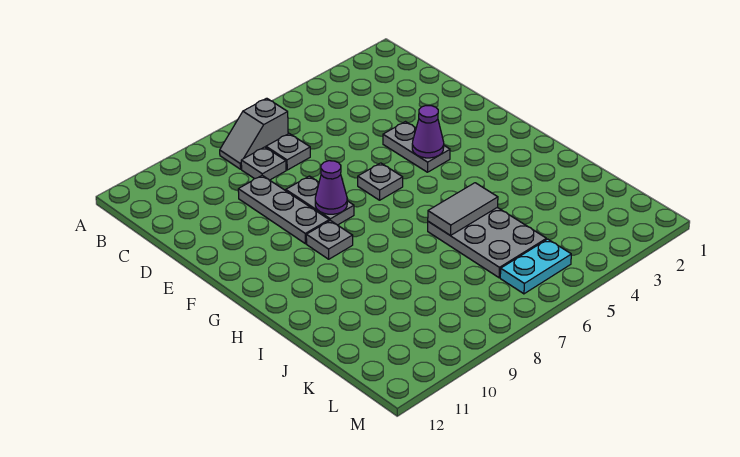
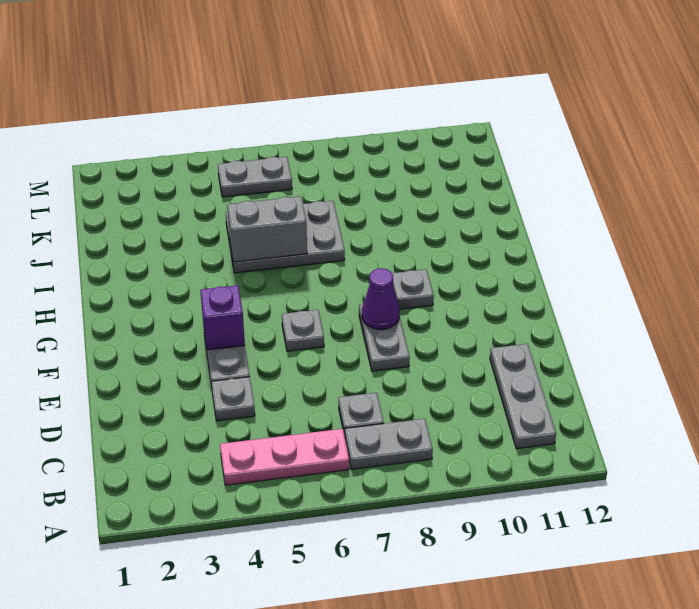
none -> pink 1x3 plate [220,429,349,485]
grey 1x2 slope [220,98,288,169] -> grey 1x2 plate [345,419,433,469]
grey 1x1 plate [241,147,286,180] -> grey 1x1 plate moved to [211,377,255,421]
grey 1x3 plate [238,175,329,244] -> grey 1x3 plate moved to [490,344,556,449]
purple 1x1 cone [412,106,444,158] -> purple 1x1 brick [200,285,245,350]
grey 2x3 plate [428,207,546,278] -> grey 2x3 plate turned to [226,201,345,273]
grey 1x2 tile [428,183,498,236] -> grey 1x2 brick [227,196,307,262]
cyan 1x2 plate [500,239,571,294] -> grey 1x2 plate [218,157,292,197]

